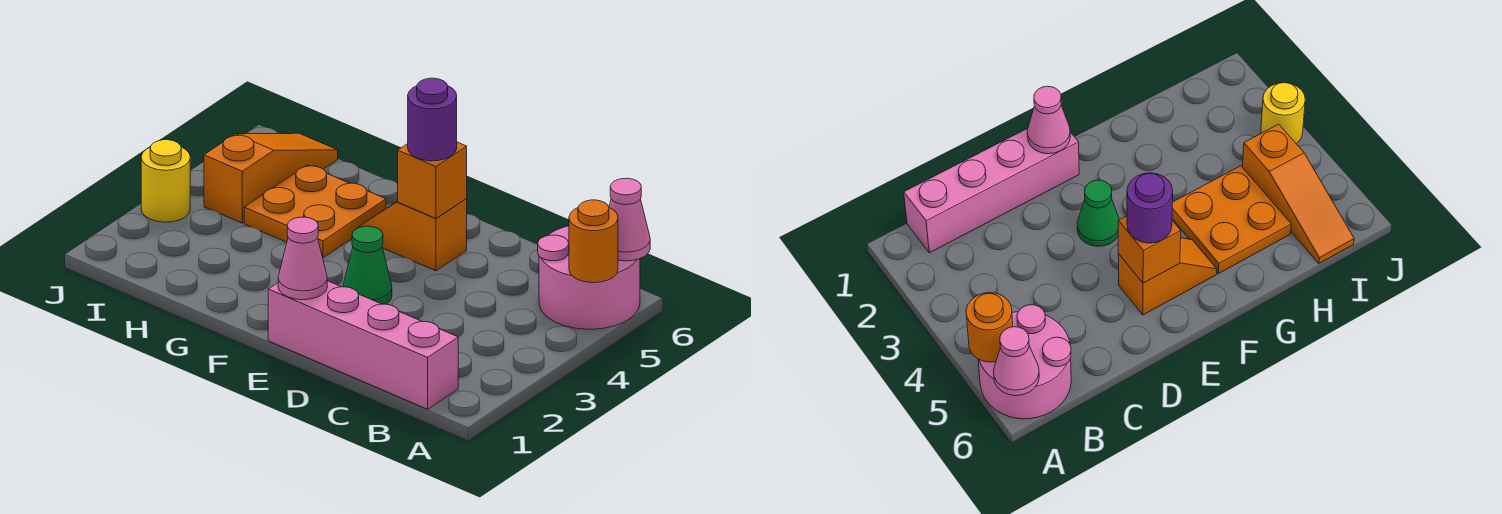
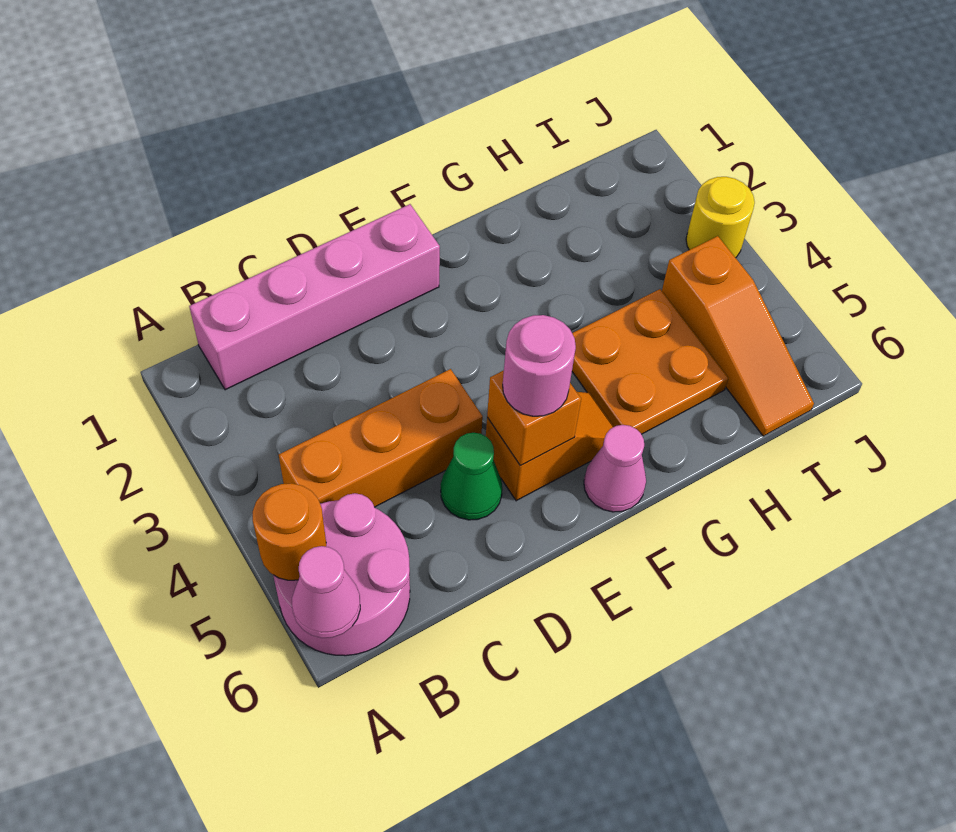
none -> orange 1x3 brick [279,369,483,507]
pink 1x1 cone [278,217,327,300] -> pink 1x1 cone moved to [584,425,646,512]
green 1x1 cone [343,226,392,304] -> green 1x1 cone moved to [441,433,502,520]
purple 1x1 round brick [408,78,457,161] -> pink 1x1 round brick [503,315,576,416]

